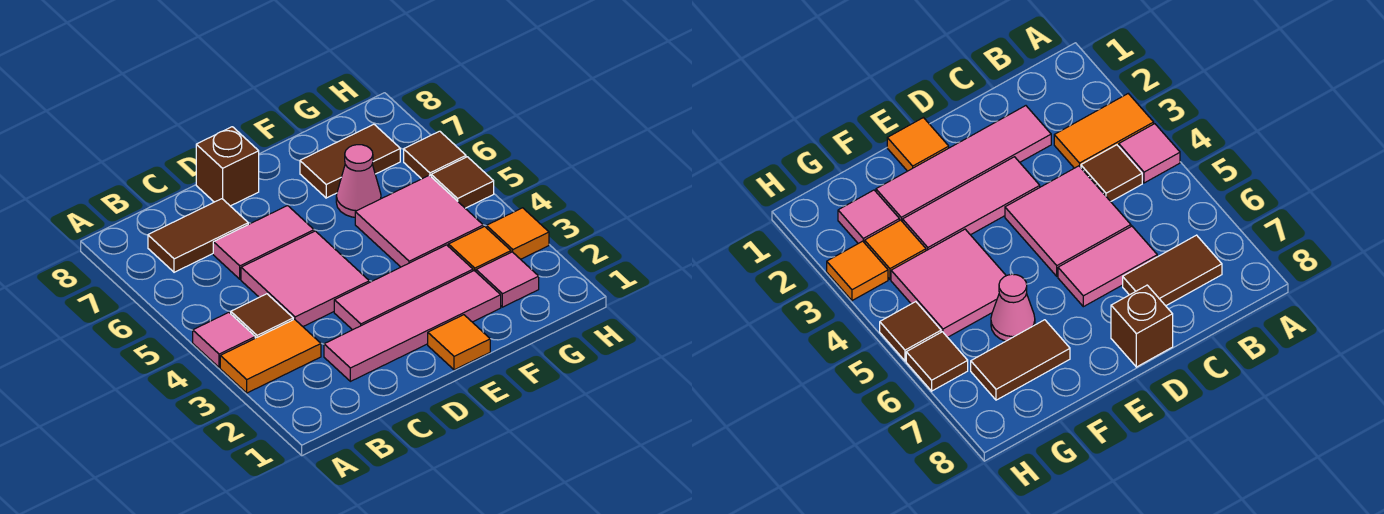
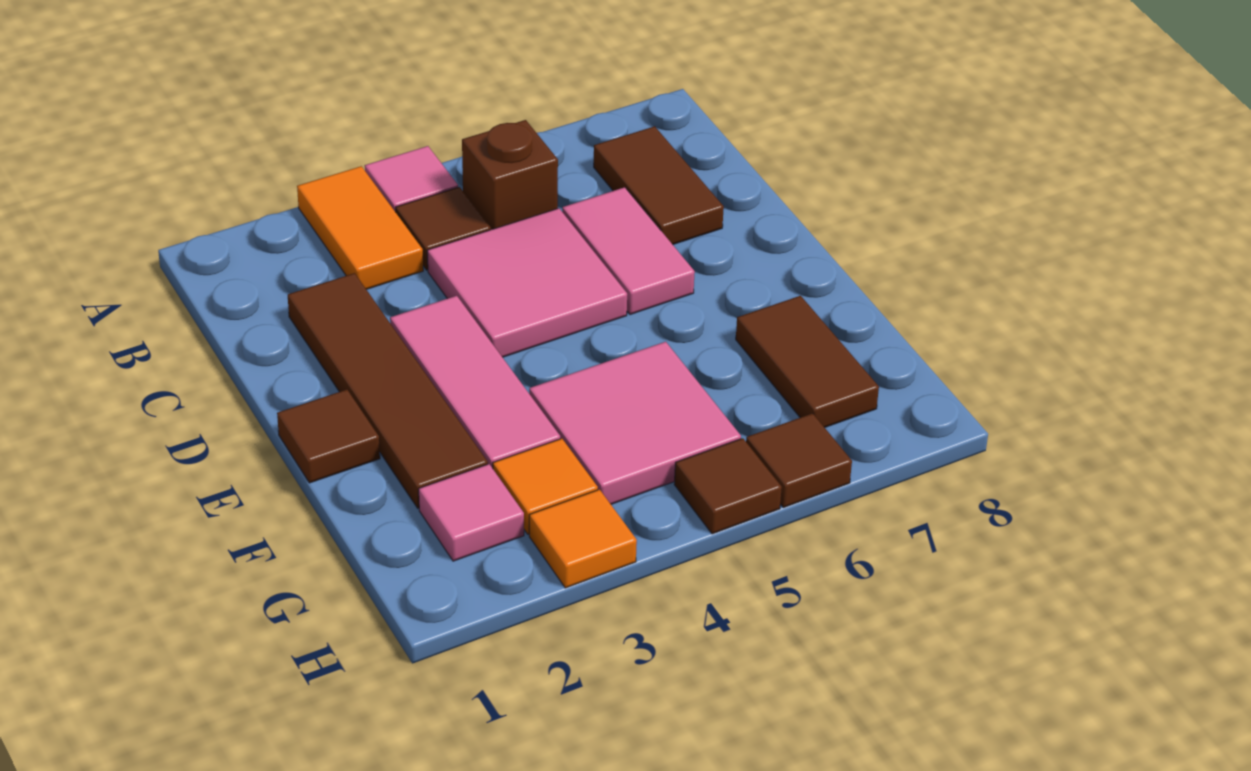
pink 1x4 tile [324,271,501,381] -> brown 1x4 tile [288,273,488,508]
brown 1x1 brick [196,127,259,206] -> brown 1x1 brick moved to [462,120,558,230]
orange 1x1 tile [428,315,490,370] -> brown 1x1 tile [277,390,380,483]
pink 1x1 cone [336,145,381,217] -> none

